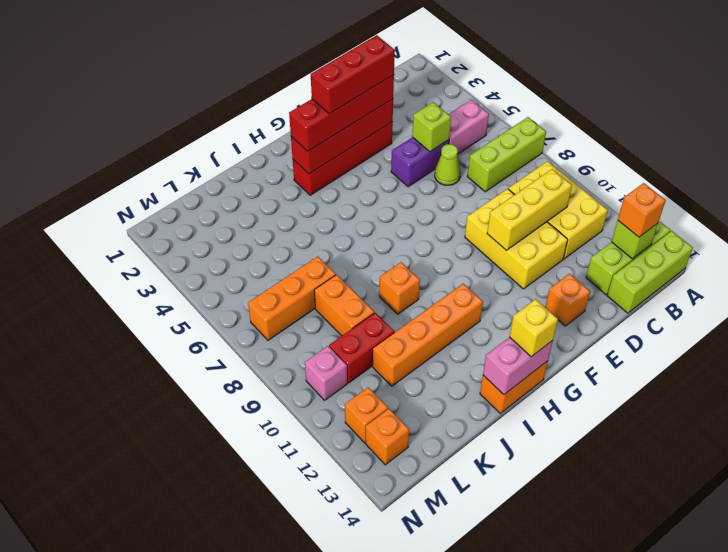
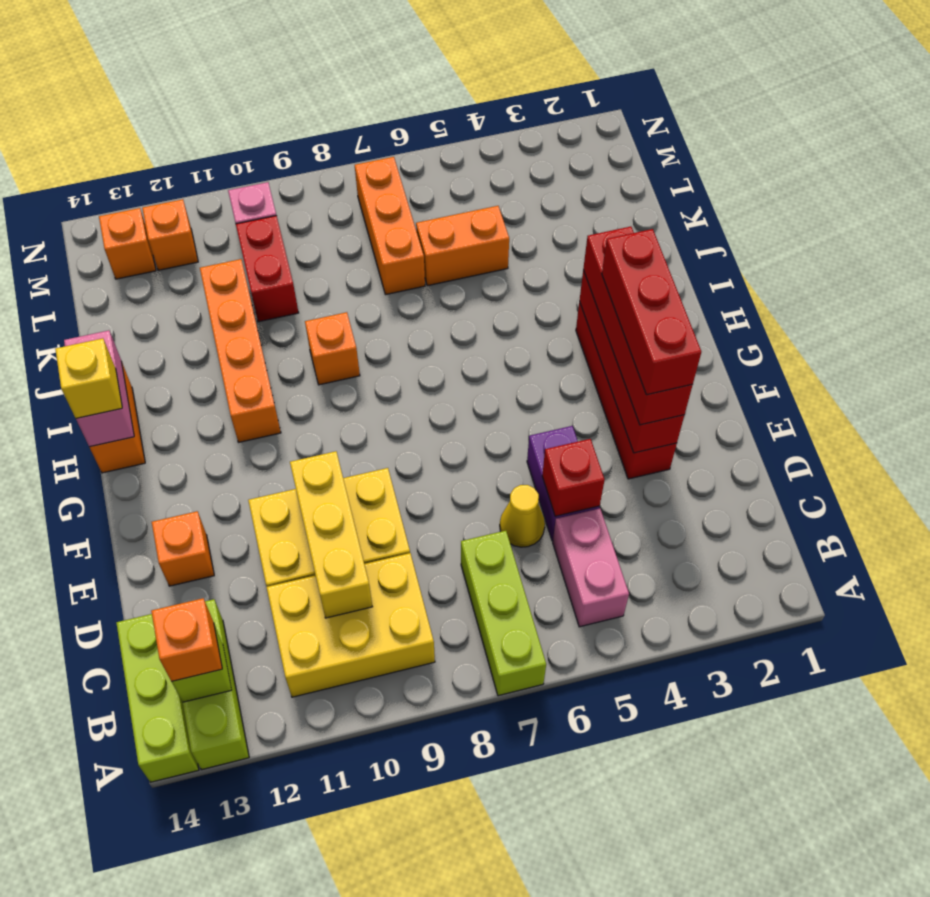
lime 1x1 brick [412,102,451,152] -> red 1x1 brick [542,439,605,516]
lime 1x1 cone [435,144,461,185] -> yellow 1x1 cone [500,485,545,547]
orange 1x2 brick [314,275,374,336] -> orange 1x2 brick moved to [416,206,509,286]

